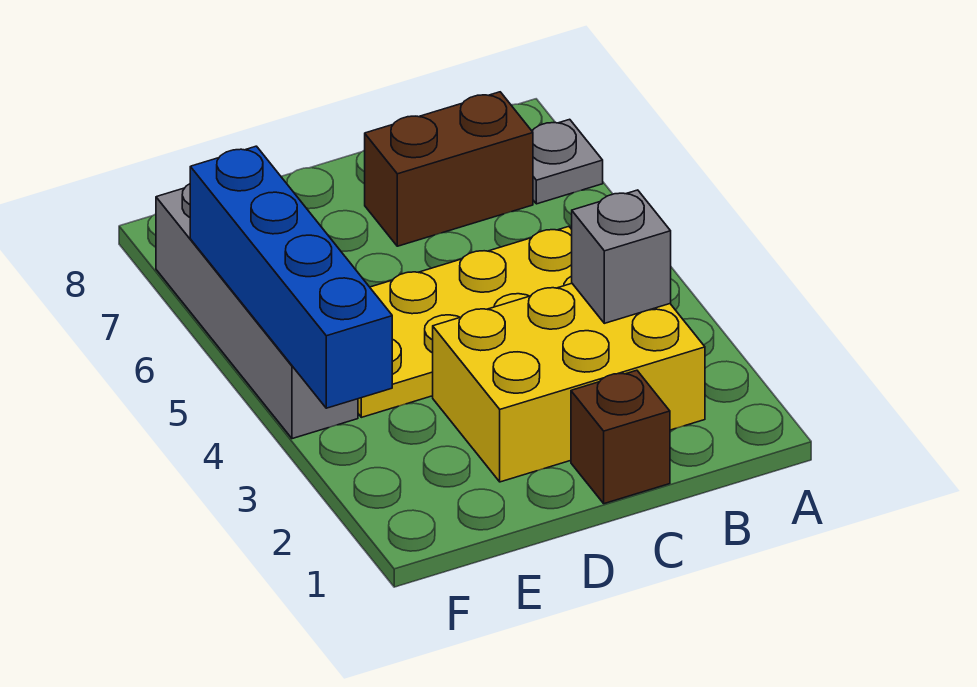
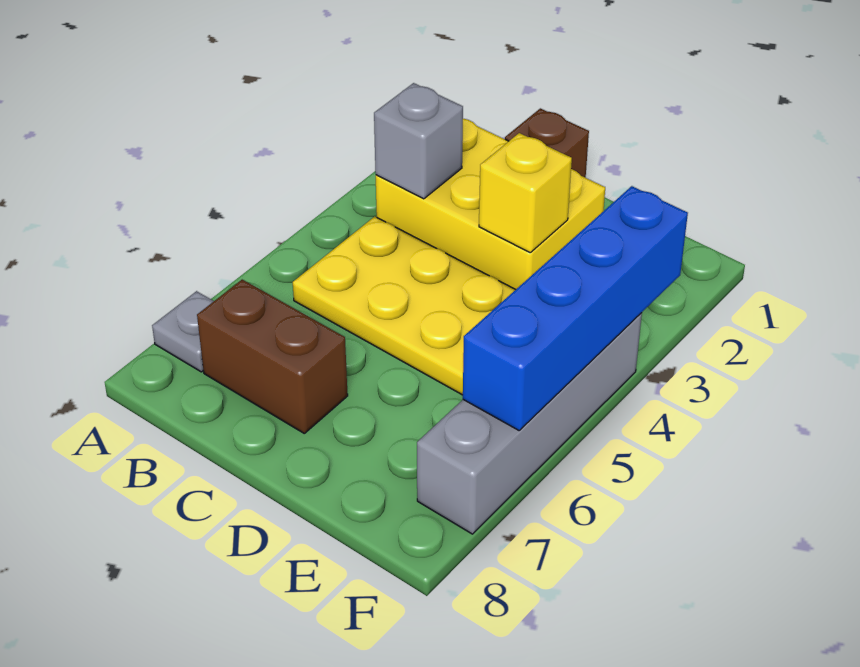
none -> yellow 1x1 brick [479,133,572,252]

